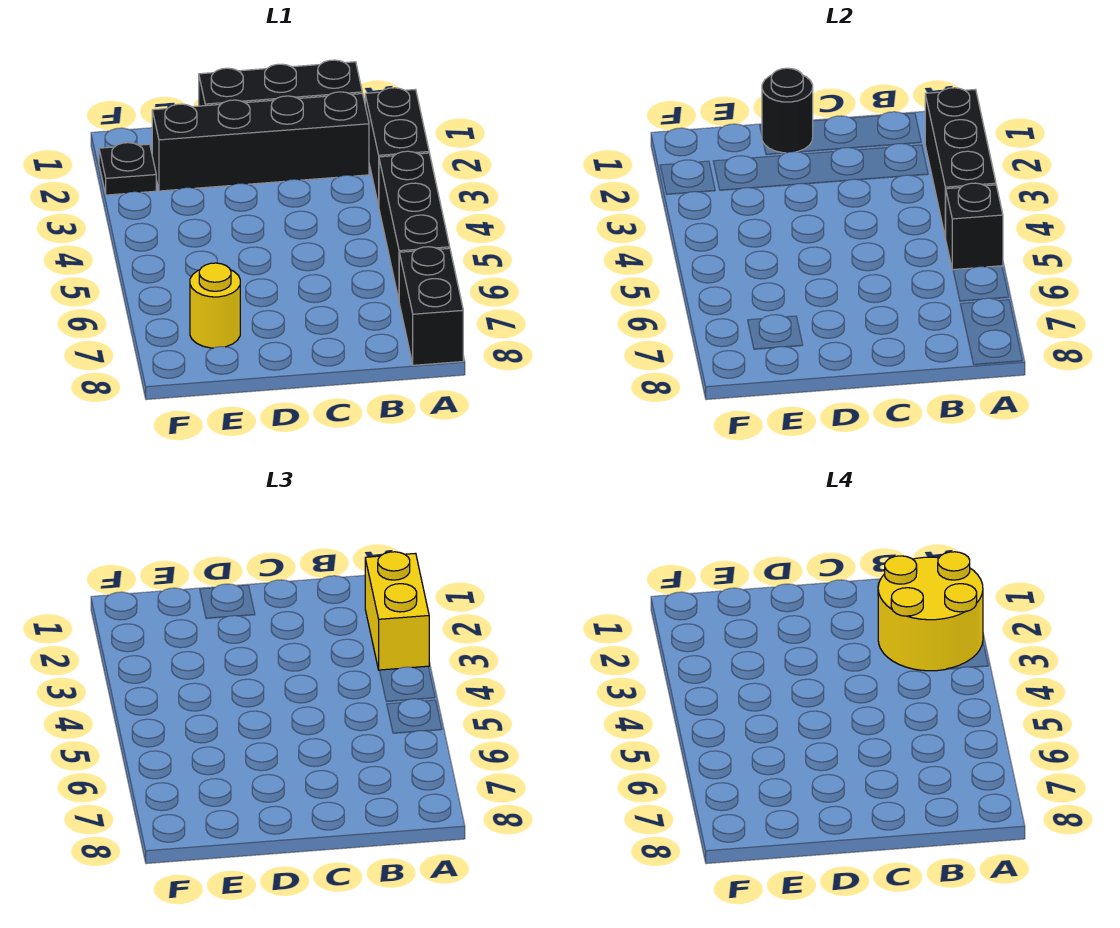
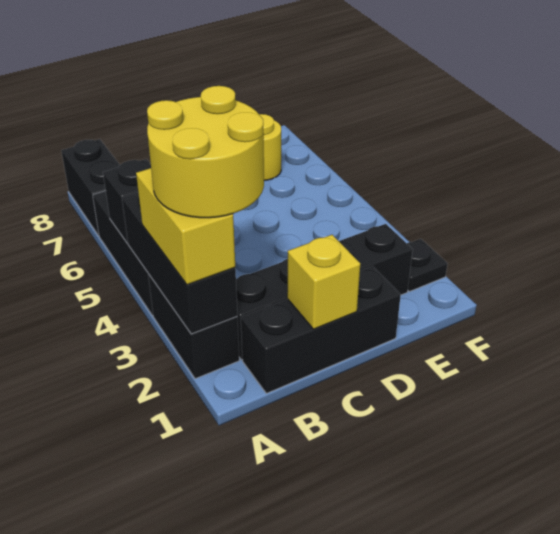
none -> yellow 1x1 brick [287,235,360,329]
black 1x1 round brick [762,68,813,153] -> none

